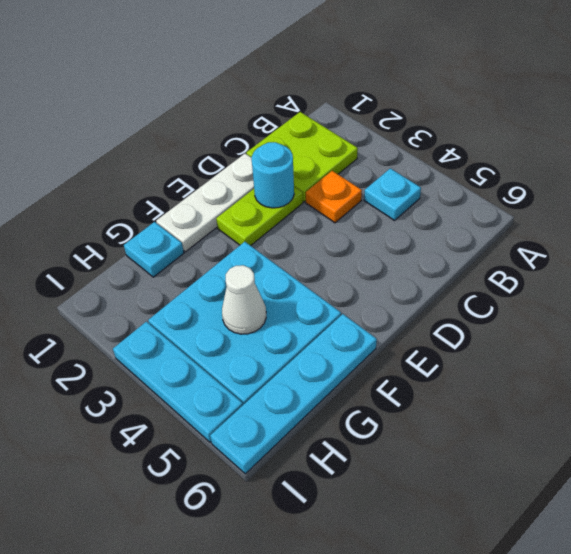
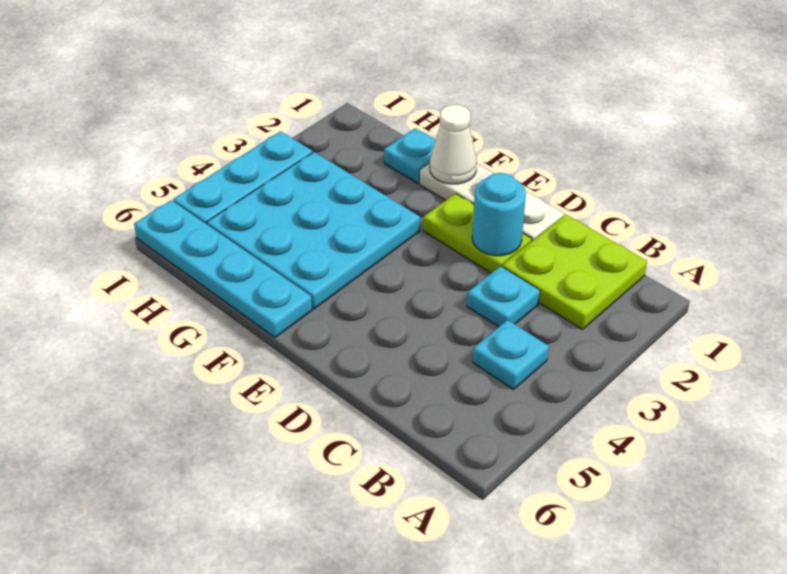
orange 1x1 plate [306,171,362,223] -> cyan 1x1 plate [467,266,540,327]
white 1x1 cone [222,265,266,334] -> white 1x1 cone moved to [430,105,477,184]

